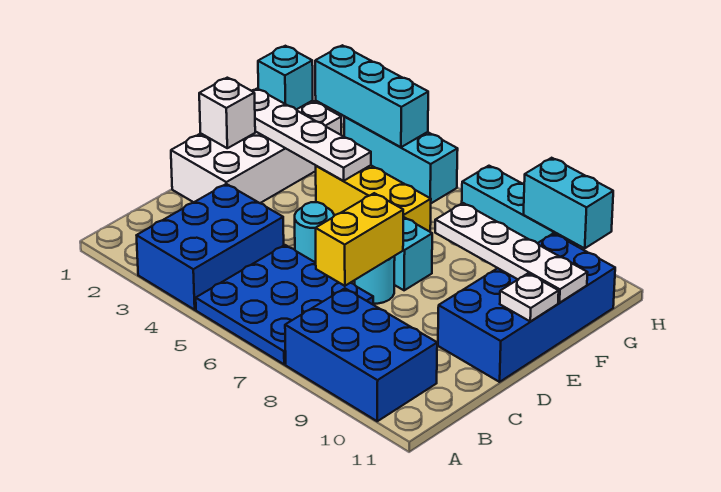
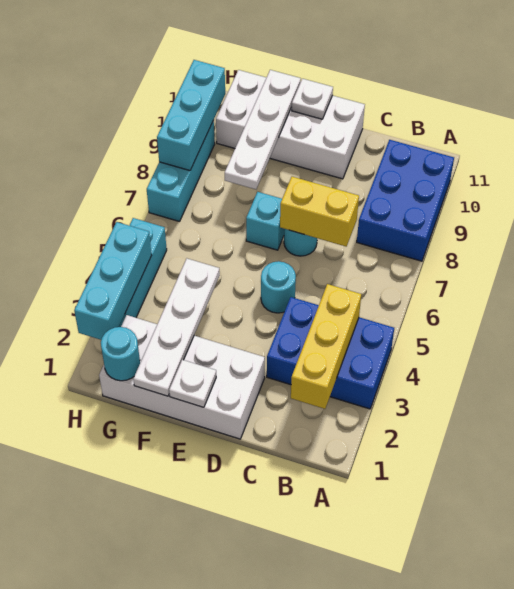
blue 3x3 plate [196,245,373,364] -> none
blue 2x4 brick [438,233,615,382] -> white 2x4 brick [216,70,365,179]
white 1x1 brick [199,78,255,148] -> white 1x1 plate [169,360,216,407]
yellow 1x3 brick [316,165,431,232] -> yellow 1x3 brick moved to [291,284,361,409]
cyan 1x1 brick [258,46,313,110] -> cyan 1x1 round brick [101,327,140,381]
cyan 1x2 brick [523,158,613,248] -> cyan 1x3 brick [157,60,225,171]

